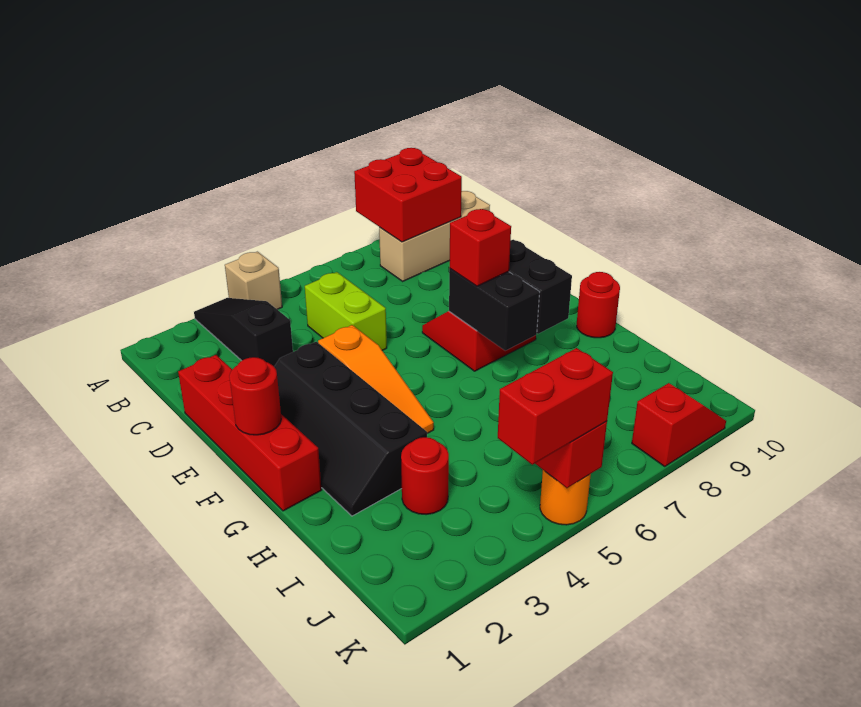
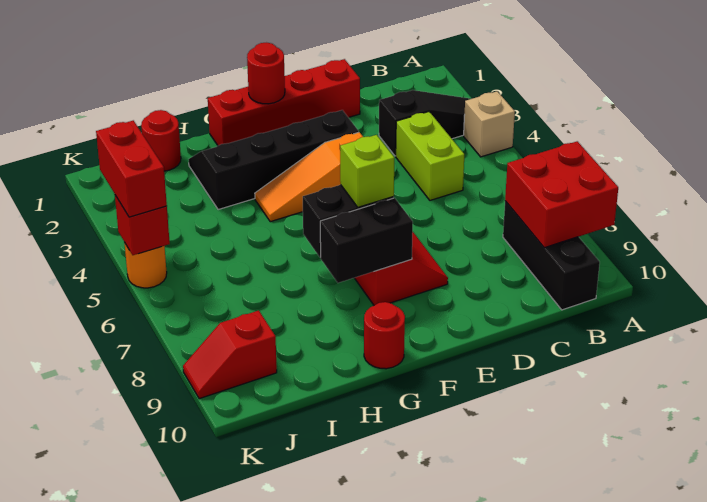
tan 1x3 brick [379,191,490,281] -> black 1x3 brick [503,201,600,310]
lime 1x2 brick [305,272,387,350] -> lime 1x2 brick turned to [396,112,464,200]
red 1x1 brick [449,209,511,286] -> lime 1x1 brick [340,135,394,207]
red 1x1 round brick [401,437,449,515] -> red 1x1 round brick moved to [141,110,181,171]
red 1x2 slope [632,383,726,467] -> red 1x2 slope turned to [183,311,277,399]

